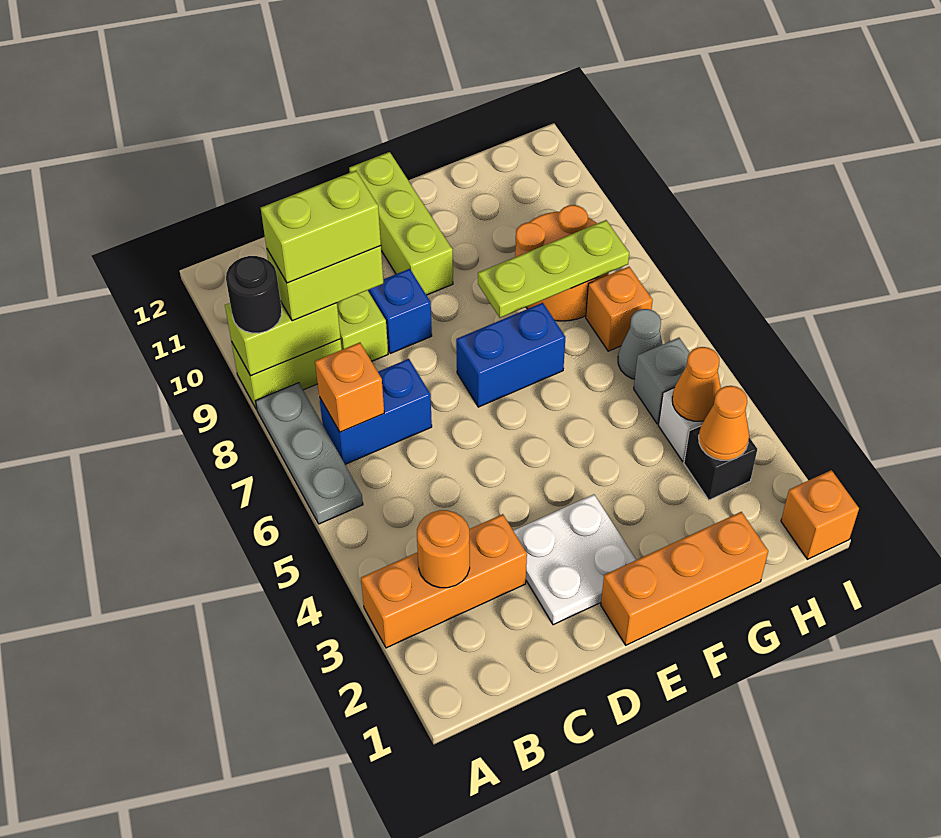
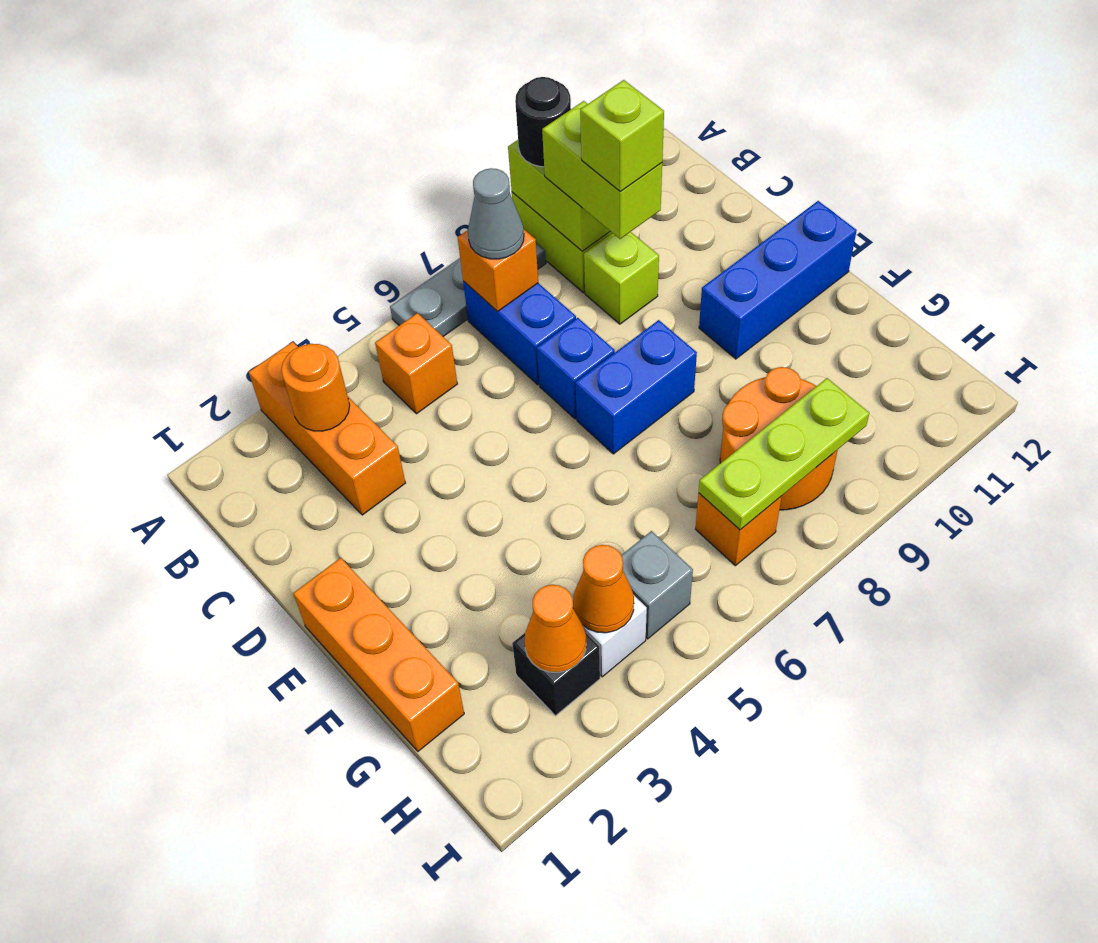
lime 1x2 brick [261,171,381,283] -> lime 1x1 brick [580,80,664,191]
white 2x2 plate [513,494,636,625] -> none
blue 1x1 brick [368,269,432,353] -> blue 1x1 brick moved to [537,318,615,419]
blue 1x2 brick [456,303,565,407] -> blue 1x2 brick turned to [575,320,697,454]
lime 1x3 brick [349,152,453,295] -> blue 1x3 brick [699,201,857,359]
lime 1x3 plate [478,220,629,318] -> lime 1x3 plate turned to [699,378,869,530]
grey 1x1 cone [618,309,663,379] -> grey 1x1 cone moved to [468,168,524,259]
orange 1x1 brick [781,470,859,559] -> orange 1x1 brick moved to [375,313,457,414]

